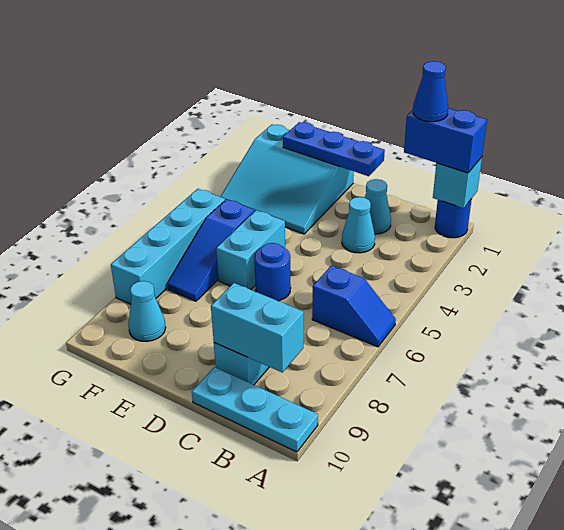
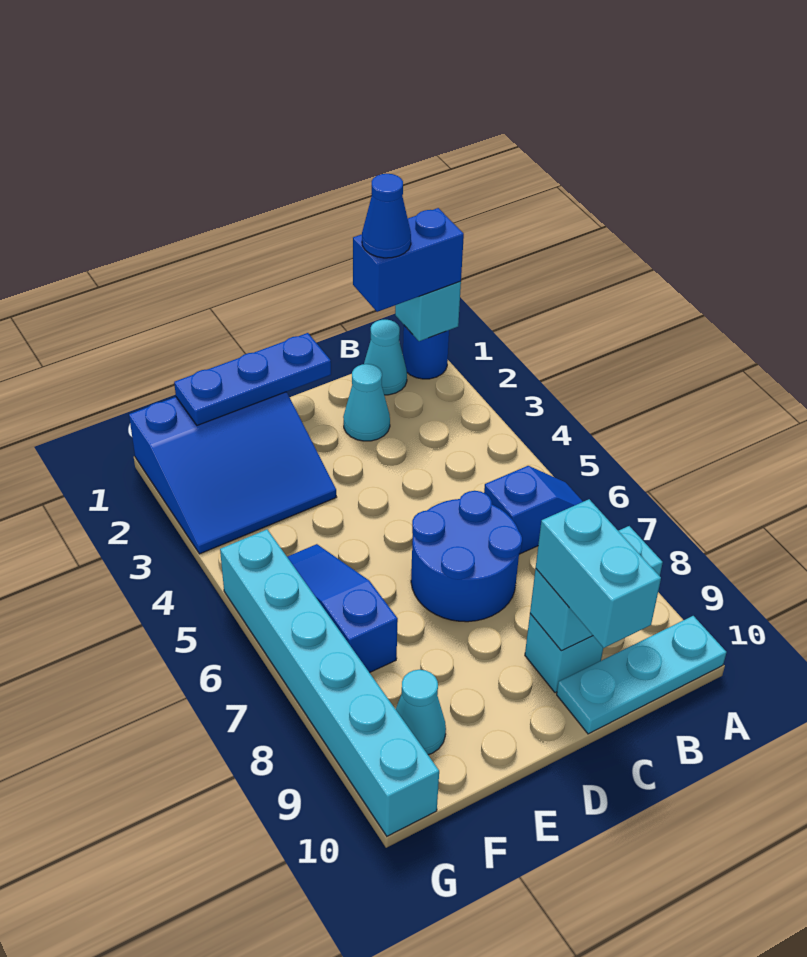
cyan 1x1 cone [342,197,375,253] -> cyan 1x1 cone moved to [364,320,407,395]
blue 1x1 round brick [254,243,291,301] -> blue 2x2 round brick [411,491,522,622]
cyan 3x3 slope [221,124,354,234] -> blue 3x3 slope [129,392,336,554]
cyan 1x2 brick [216,210,285,290] -> cyan 1x2 brick moved to [536,499,661,648]
blue 1x3 slope [167,199,255,301] -> blue 1x3 slope turned to [287,544,398,673]
cyan 1x4 brick [111,189,225,304] -> cyan 1x6 brick [220,529,439,836]

